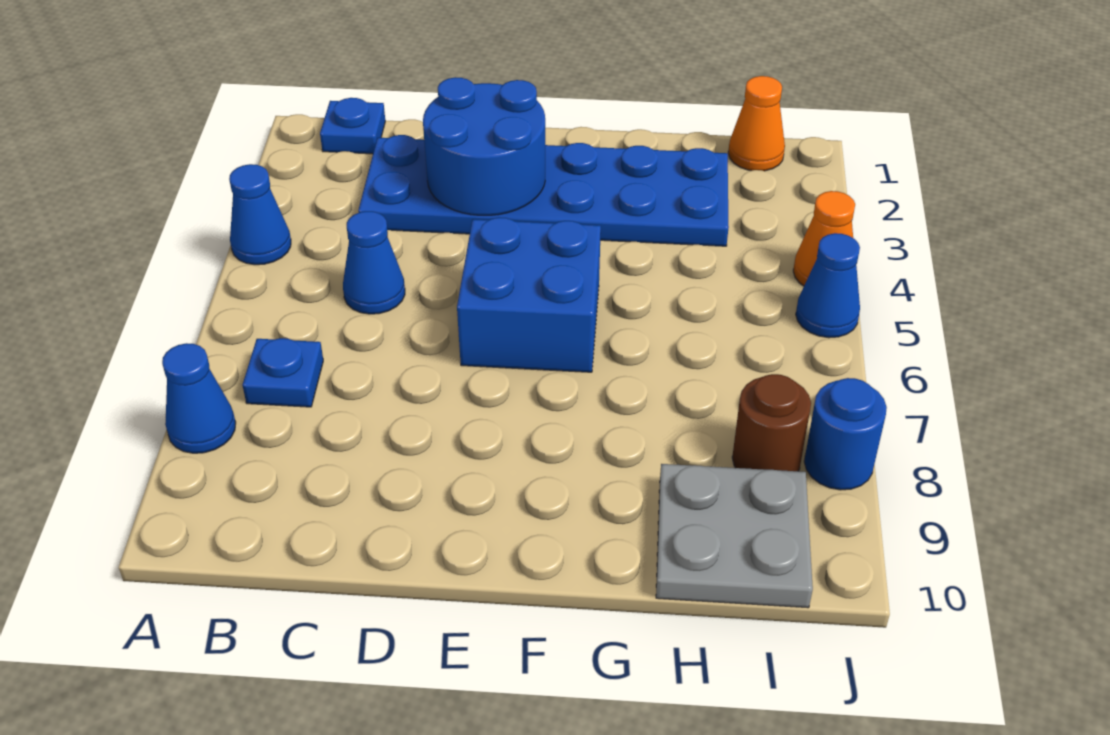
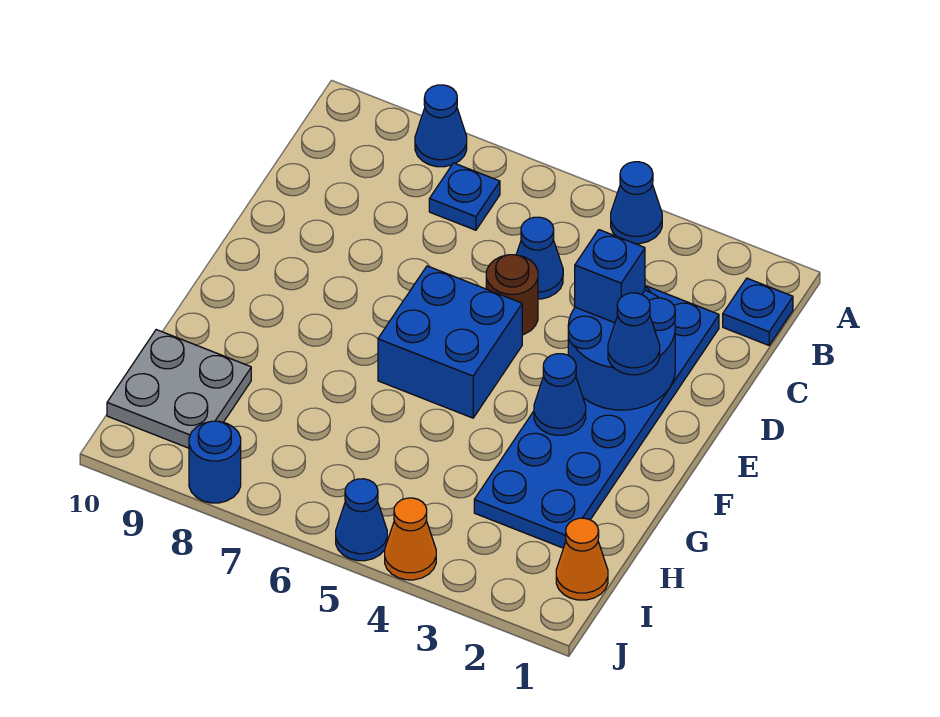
none -> blue 1x1 brick [575,230,645,323]
none -> blue 1x1 cone [608,293,660,375]
none -> blue 1x1 cone [534,354,586,435]
brown 1x1 round brick [732,374,811,471] -> brown 1x1 round brick moved to [486,255,538,335]

